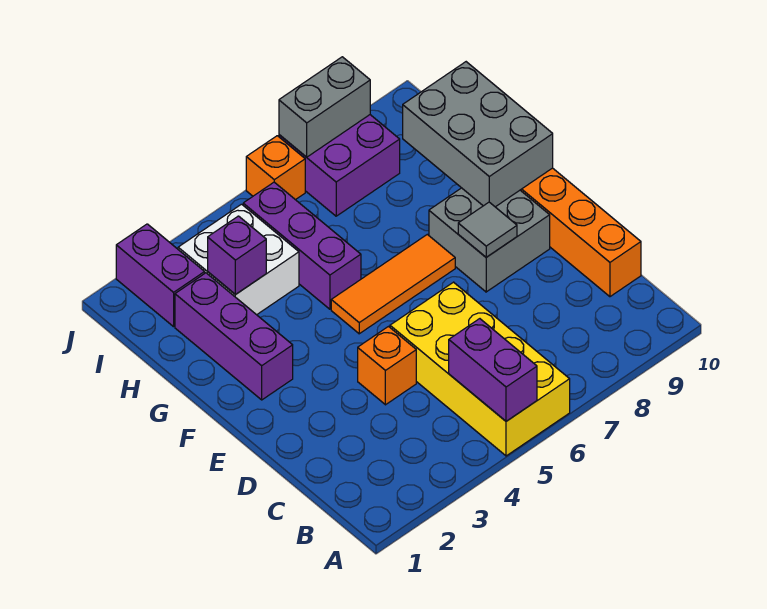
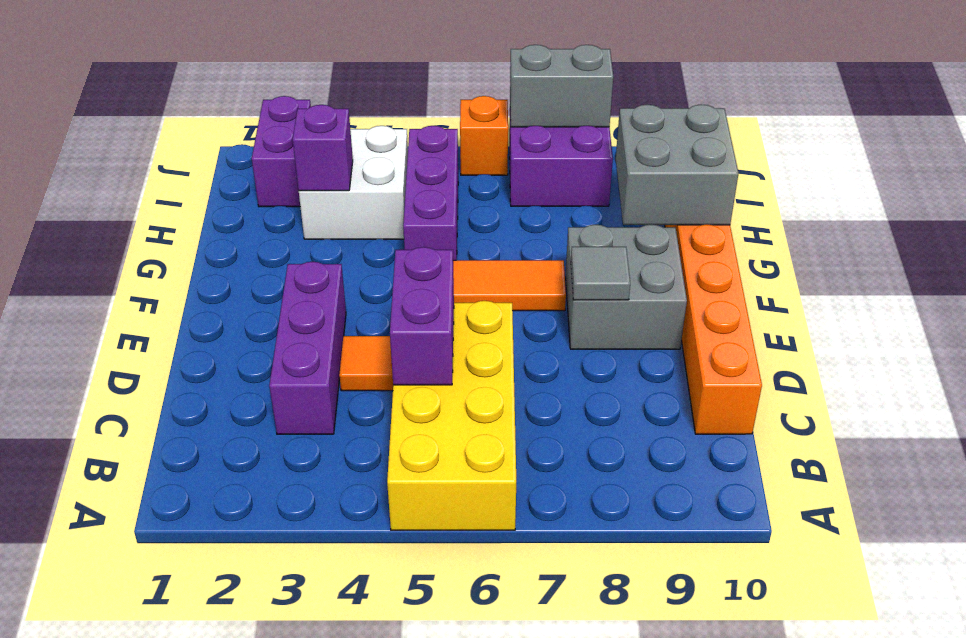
purple 1x2 brick [449,319,537,421] -> purple 1x2 brick moved to [390,247,454,385]
orange 1x1 brick [358,327,416,405] -> orange 1x1 tile [339,336,393,391]
purple 1x3 brick [175,273,293,400] -> purple 1x3 brick moved to [269,262,346,434]
grey 2x3 brick [403,62,553,207] -> grey 2x2 brick [616,104,738,225]

